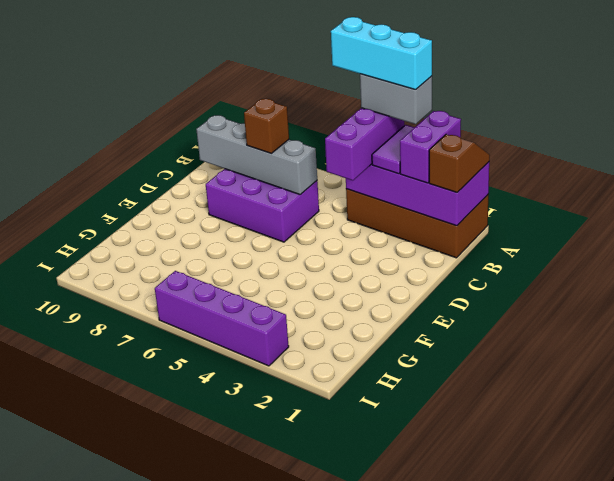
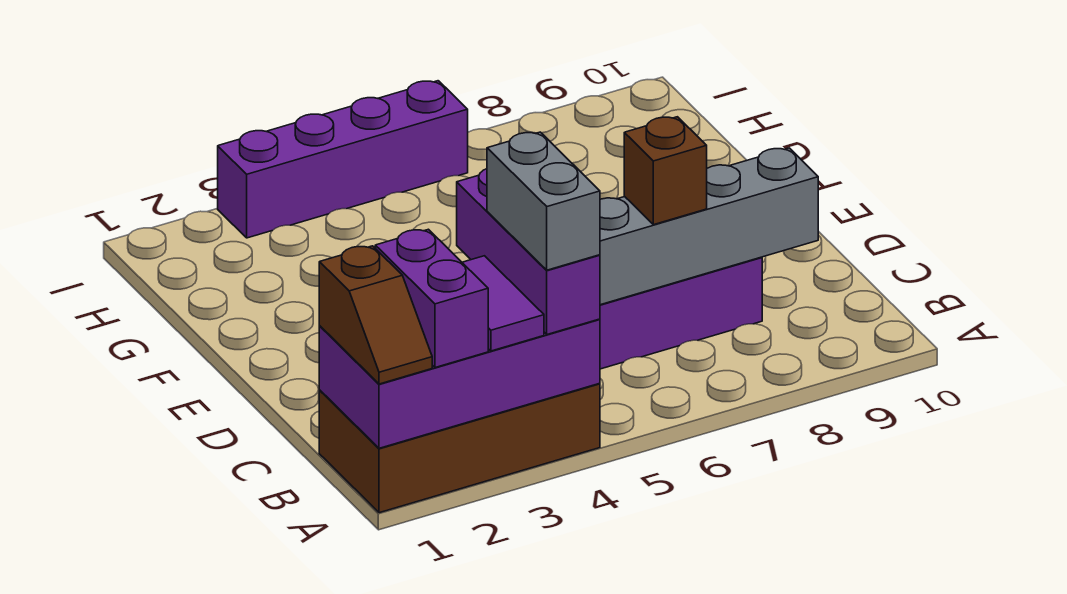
grey 1x2 brick [360,74,432,124] -> grey 1x2 brick turned to [487,132,600,270]
cyan 1x3 brick [331,17,432,90] -> none

